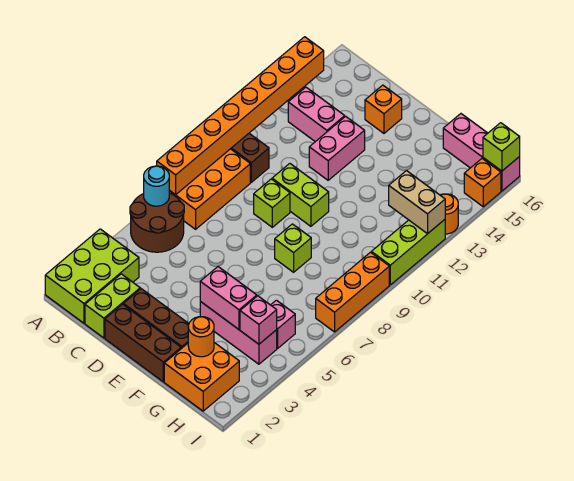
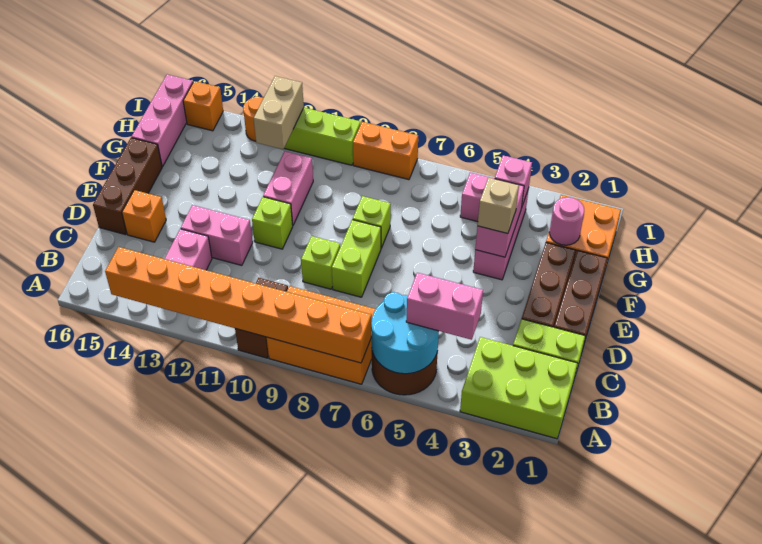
cyan 1x1 round brick [144,166,169,206] -> cyan 2x2 round brick [371,292,439,374]
none -> pink 1x2 brick [406,273,483,340]
lime 1x2 brick [272,164,329,226] -> lime 1x2 brick moved to [332,220,381,297]
none -> brown 1x3 brick [93,138,162,235]
none -> tan 1x1 brick [478,178,519,234]
none -> pink 1x2 brick [263,151,313,225]
orange 1x1 round brick [188,317,214,357] -> pink 1x1 round brick [549,197,584,245]
orange 1x3 brick [316,252,389,332] -> orange 1x2 brick [353,122,418,180]
lime 1x1 brick [483,123,520,171] -> lime 1x1 brick moved to [252,197,293,249]

